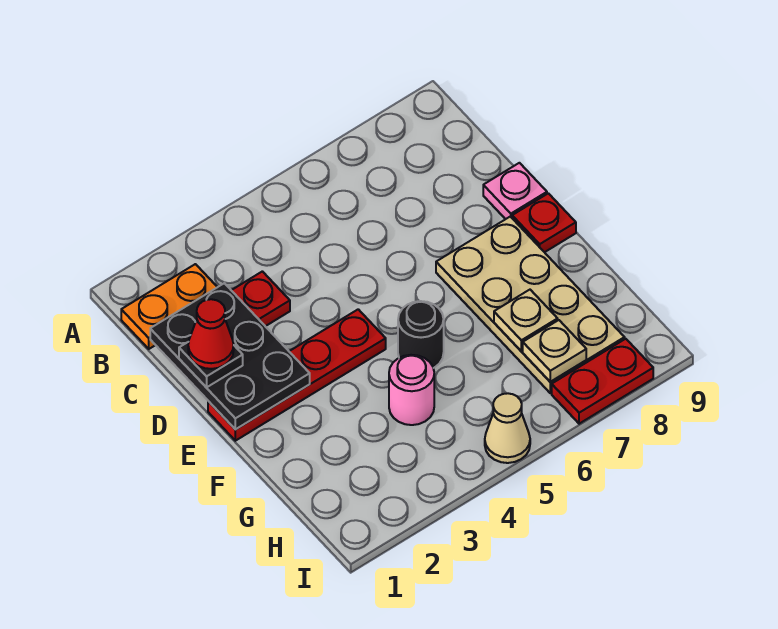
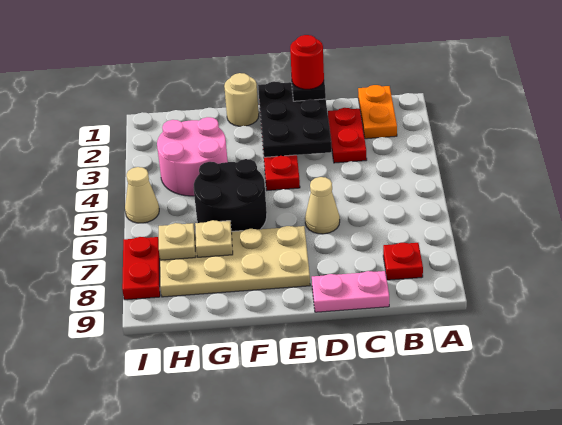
black 2x3 plate [150,283,310,430] -> black 2x3 plate turned to [258,81,332,157]
red 1x1 cone [188,299,234,369] -> red 1x1 round brick [290,35,324,89]
none -> tan 1x1 cone [305,177,340,234]
pink 1x1 plate [483,163,547,219] -> pink 1x2 plate [312,271,389,312]
red 1x1 plate [512,193,576,252] -> red 1x1 plate moved to [383,243,423,280]
none -> tan 1x1 round brick [224,73,259,126]
black 1x1 round brick [398,301,444,368] -> black 2x2 round brick [194,159,267,231]
pink 1x1 round brick [389,355,434,425] -> pink 2x2 round brick [157,117,228,196]

